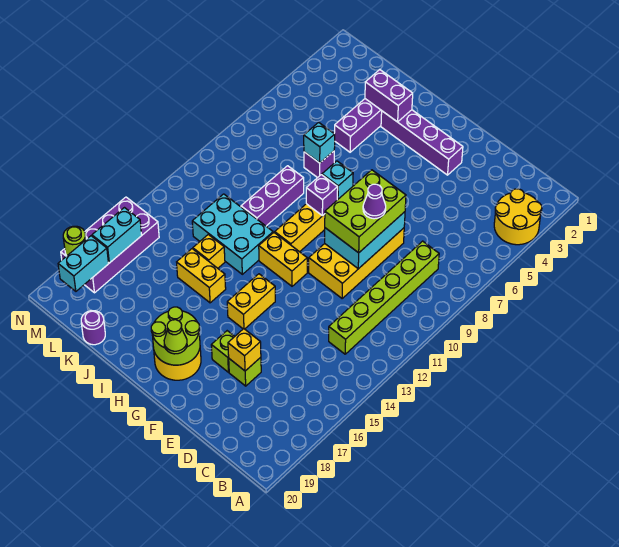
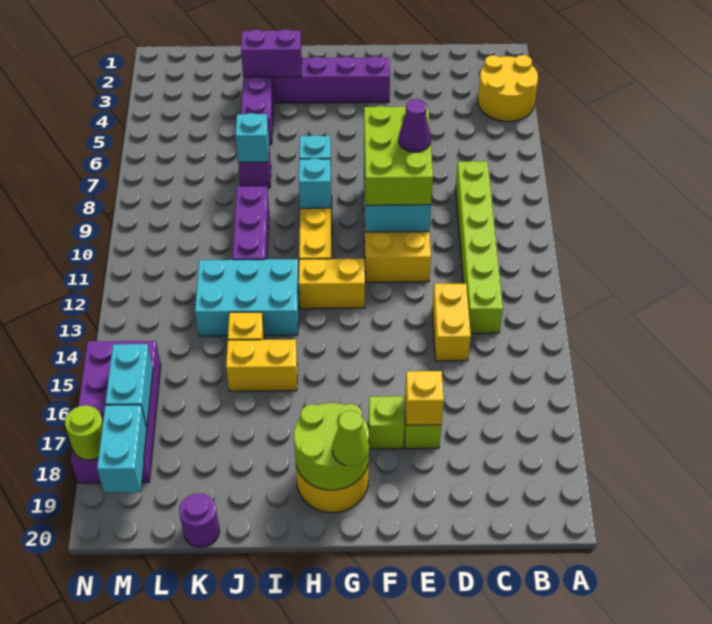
yellow 1x2 brick [227,274,275,329] -> yellow 1x2 brick moved to [432,284,471,361]
purple 1x1 brick [306,175,338,216] -> cyan 1x1 brick [299,158,331,208]

